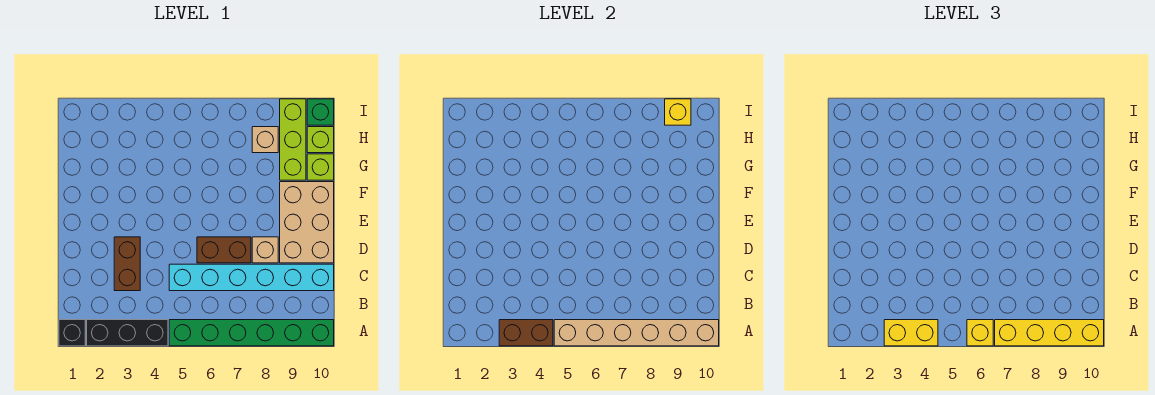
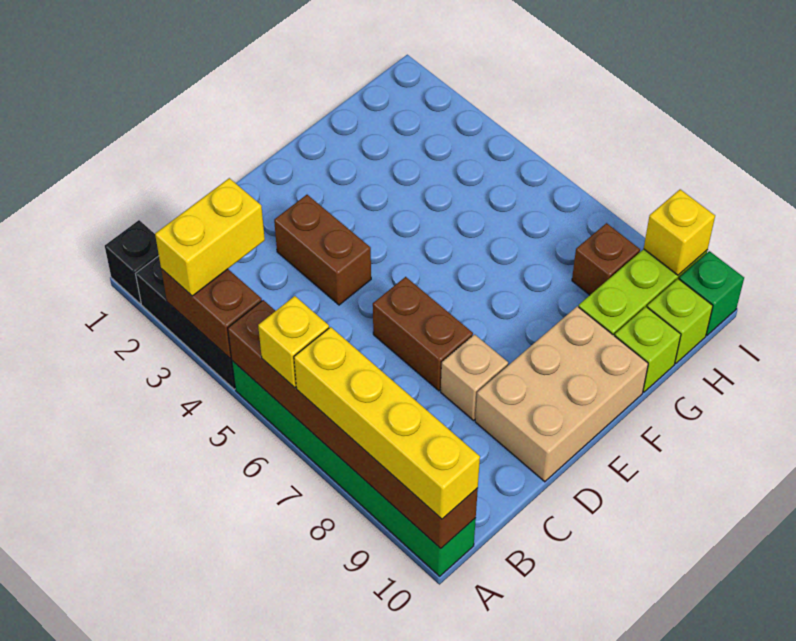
yellow 1x2 brick [884,320,938,346] -> yellow 1x2 brick turned to [155,178,265,296]
tan 1x6 brick [554,320,719,346] -> brown 1x6 brick [228,300,478,548]
brown 1x2 brick [114,237,140,291] -> brown 1x2 brick turned to [274,195,371,305]
cyan 1x6 brick [169,264,334,291] -> none
tan 1x1 brick [252,127,278,153] -> brown 1x1 brick [572,223,640,295]

